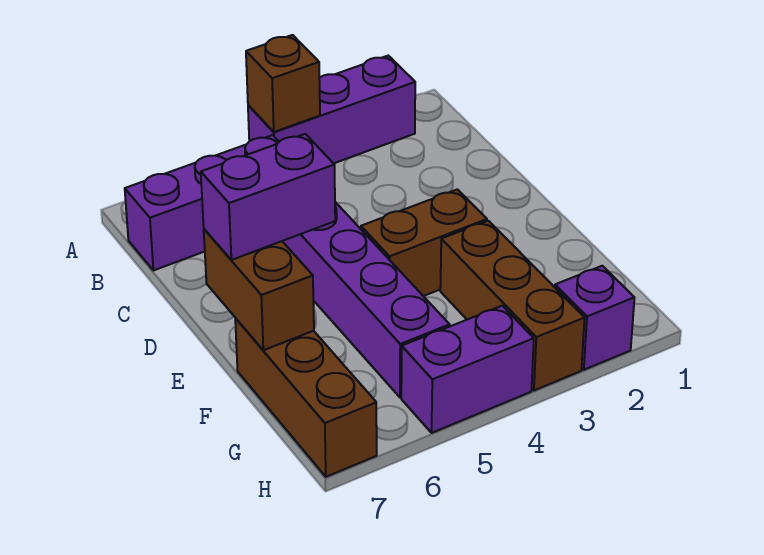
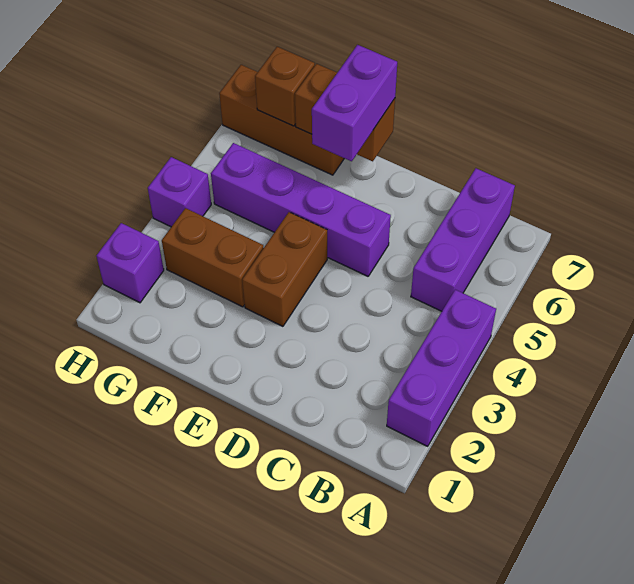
brown 1x1 brick [246,35,320,132] -> brown 1x1 brick moved to [255,47,315,126]
brown 1x3 brick [440,221,585,390] -> brown 1x2 brick [162,208,263,307]
purple 1x2 brick [401,306,534,433] -> purple 1x1 brick [148,157,211,227]

